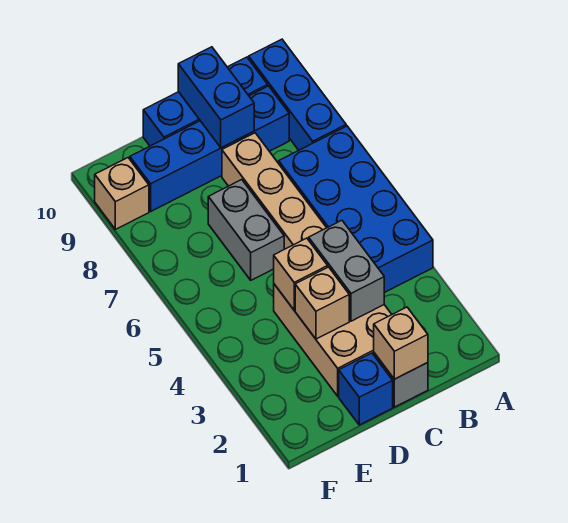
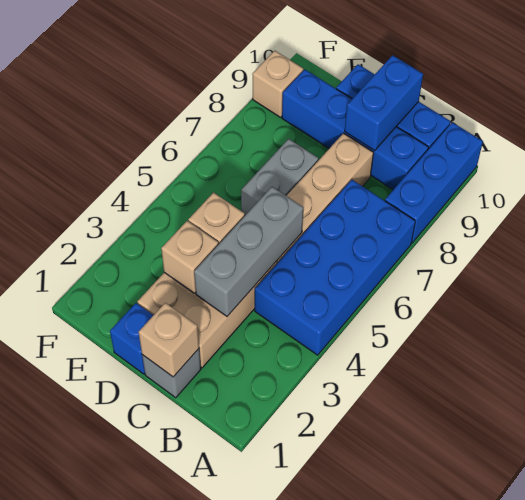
grey 1x2 brick [309,220,384,321] -> grey 1x3 brick [194,187,303,316]

